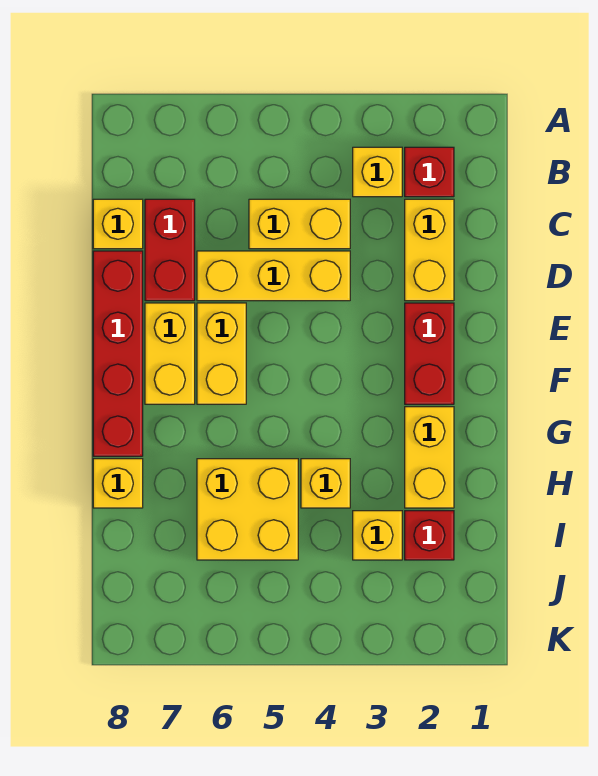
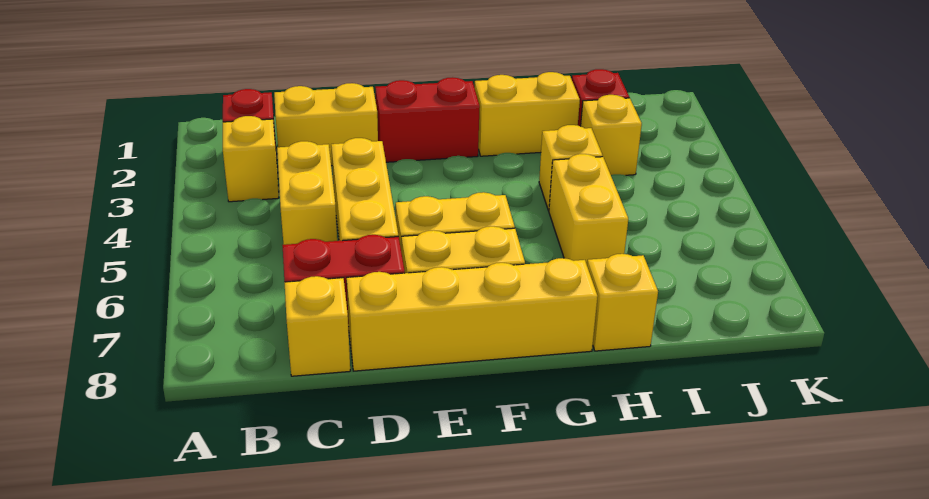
red 1x4 brick [93,251,143,456] -> yellow 1x4 brick [347,258,598,371]
yellow 2x2 brick [197,459,298,560] -> yellow 1x2 brick [549,154,628,264]

